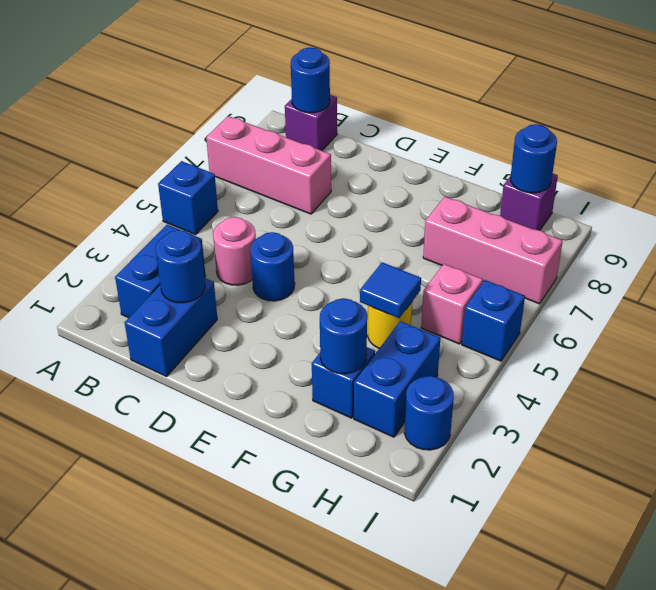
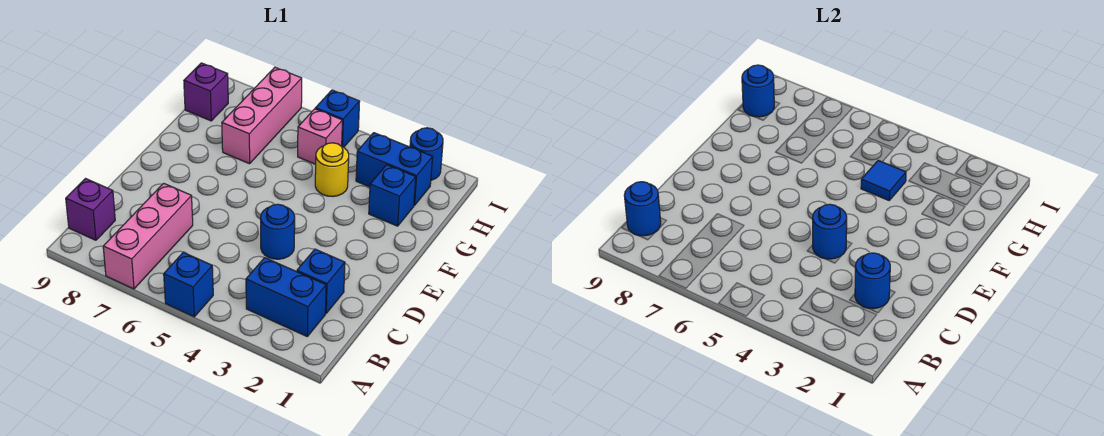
blue 1x2 brick [125,278,217,376] -> blue 1x1 brick [297,249,345,313]
pink 1x1 round brick [213,217,256,285] -> none
blue 1x1 round brick [320,298,367,374] -> blue 1x1 round brick moved to [813,204,847,259]

